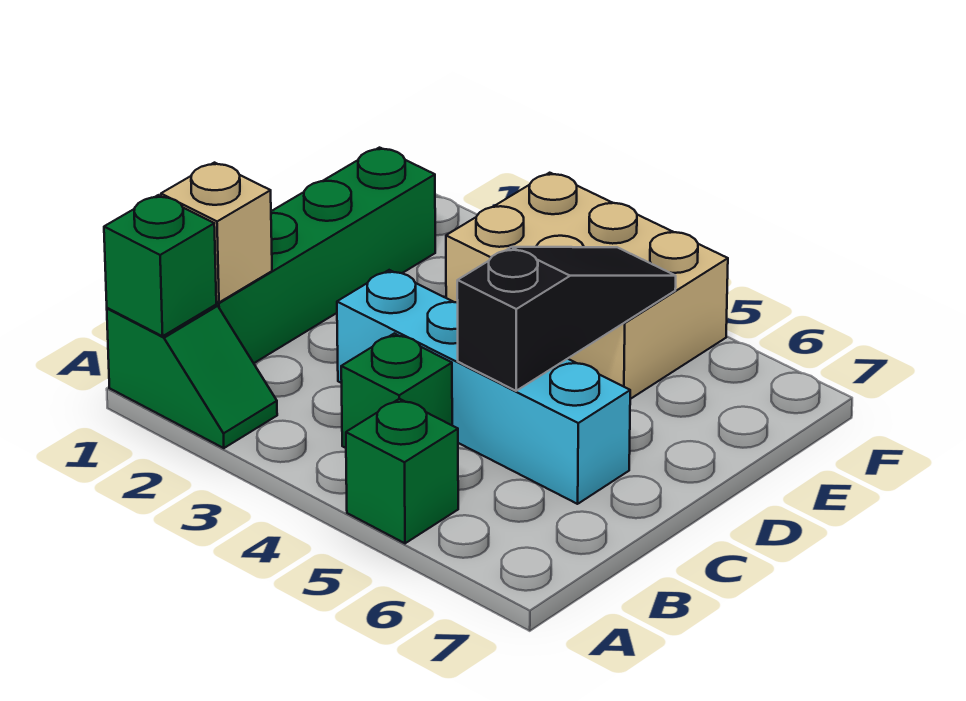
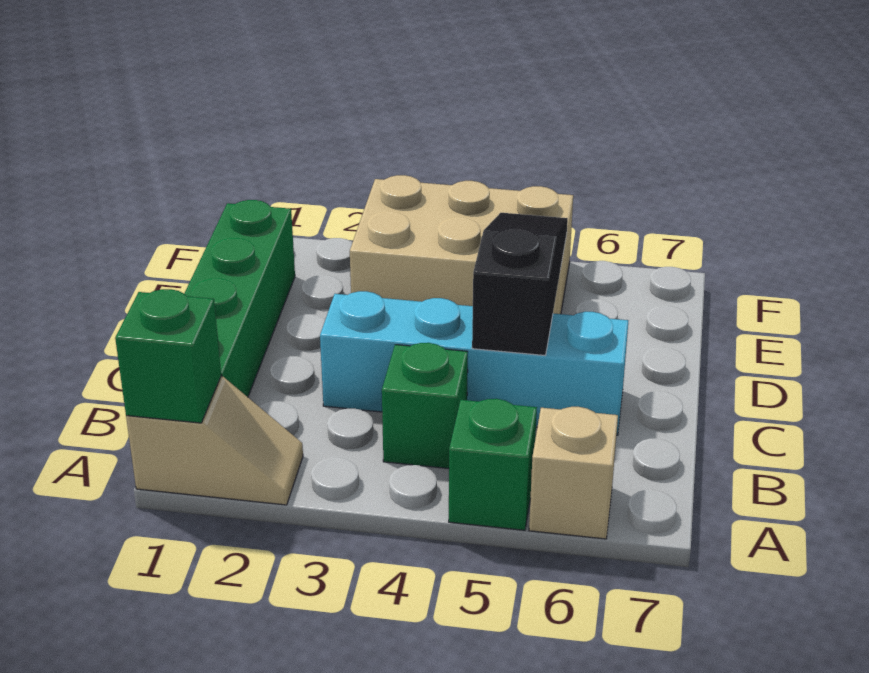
green 1x2 slope [107,305,277,448] -> tan 1x2 slope [126,376,303,505]
tan 1x1 brick [161,163,272,302] -> tan 1x1 brick moved to [529,407,618,539]

